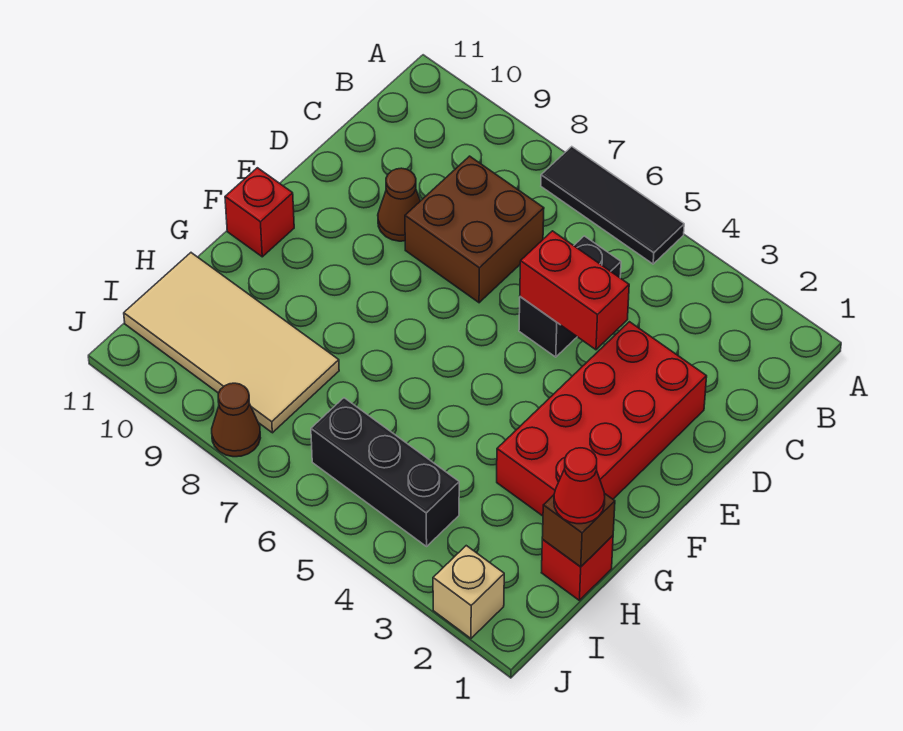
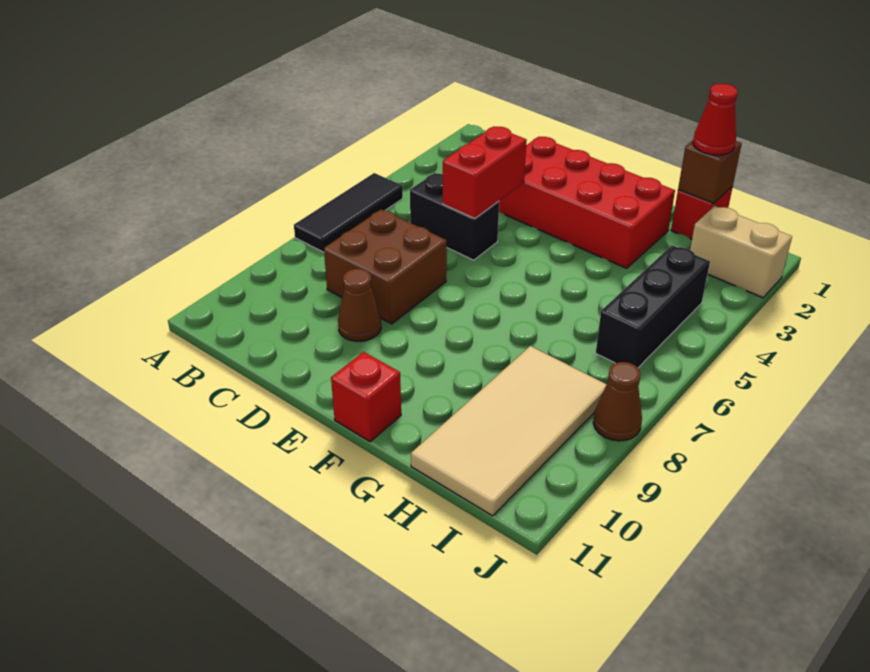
tan 1x1 brick [433,546,504,638] -> tan 1x2 brick [690,206,792,298]

